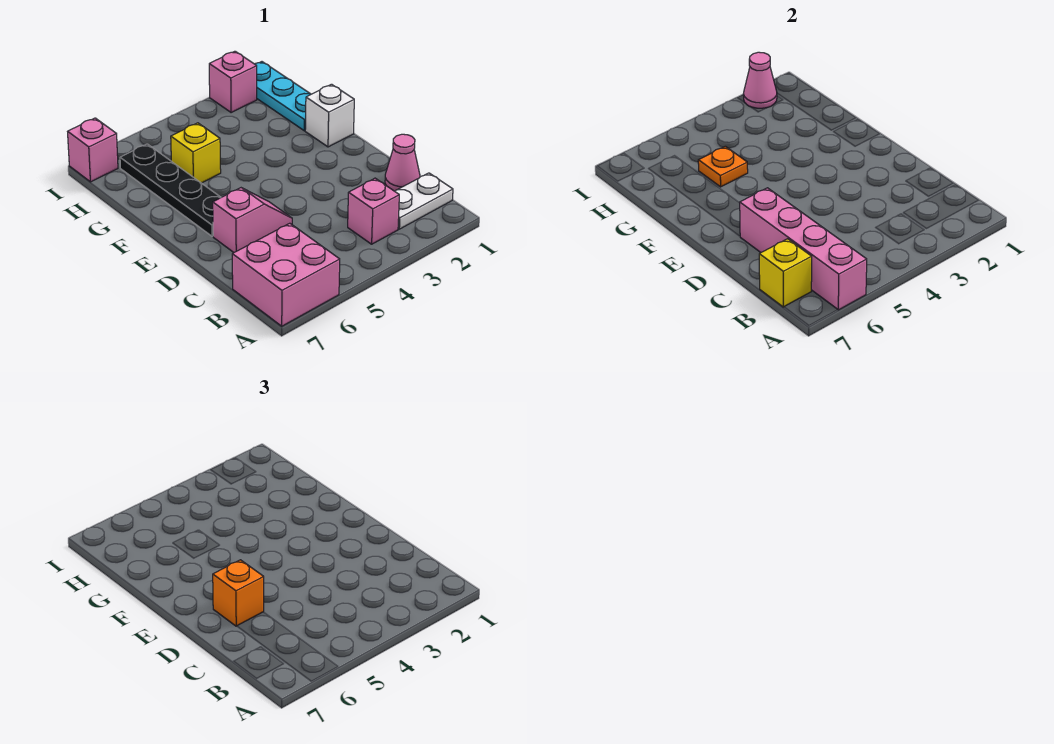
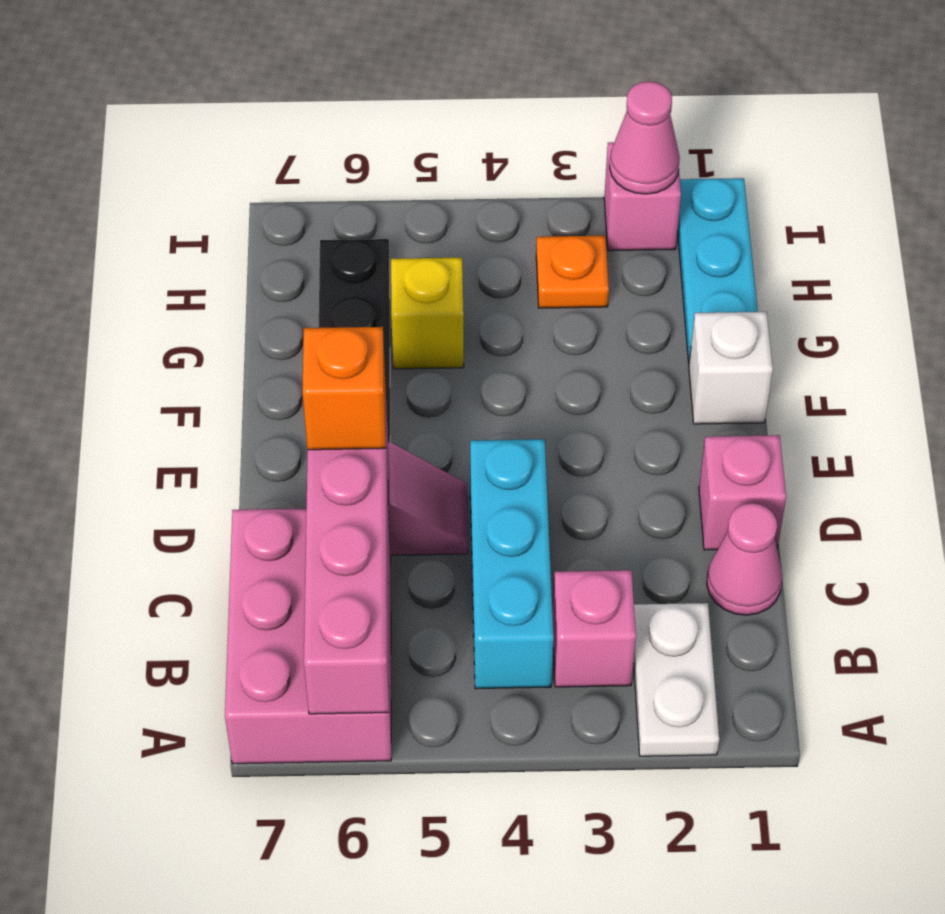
pink 2x2 brick [232,223,340,326] -> pink 2x3 brick [225,509,391,764]
white 1x2 plate [395,173,453,229] -> white 1x2 plate turned to [634,603,719,756]
none -> cyan 1x3 brick [470,439,554,689]
yellow 1x1 brick [759,239,812,307] -> none
orange 1x1 plate [698,146,748,187] -> orange 1x1 plate moved to [536,236,609,308]
pink 1x1 brick [68,118,118,182] -> pink 1x1 brick moved to [699,435,786,550]

